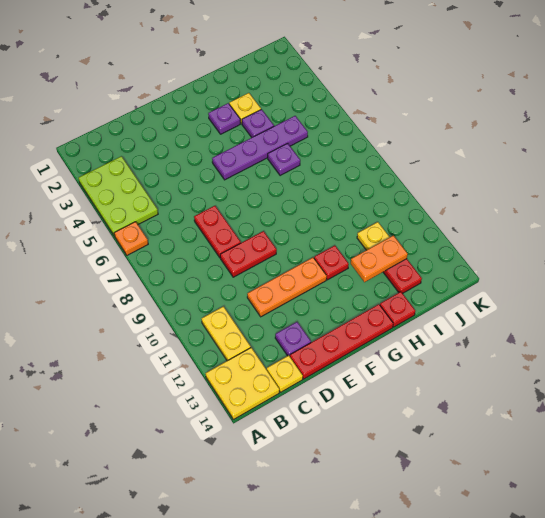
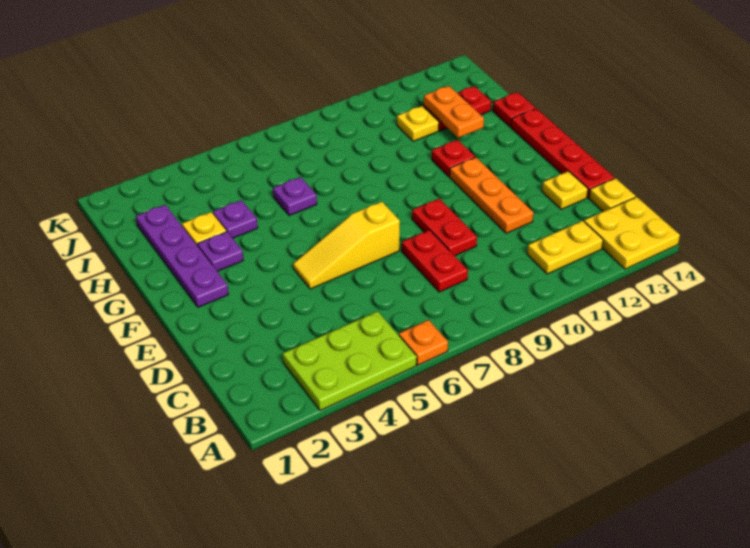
red 1x2 plate [194,206,241,258] -> red 1x2 plate turned to [402,230,468,292]
purple 1x1 plate [275,322,311,356] -> yellow 1x1 plate [542,171,588,209]
none -> yellow 1x3 slope [293,202,400,289]
purple 1x4 plate [212,116,308,180] -> purple 1x4 plate moved to [136,205,229,307]

